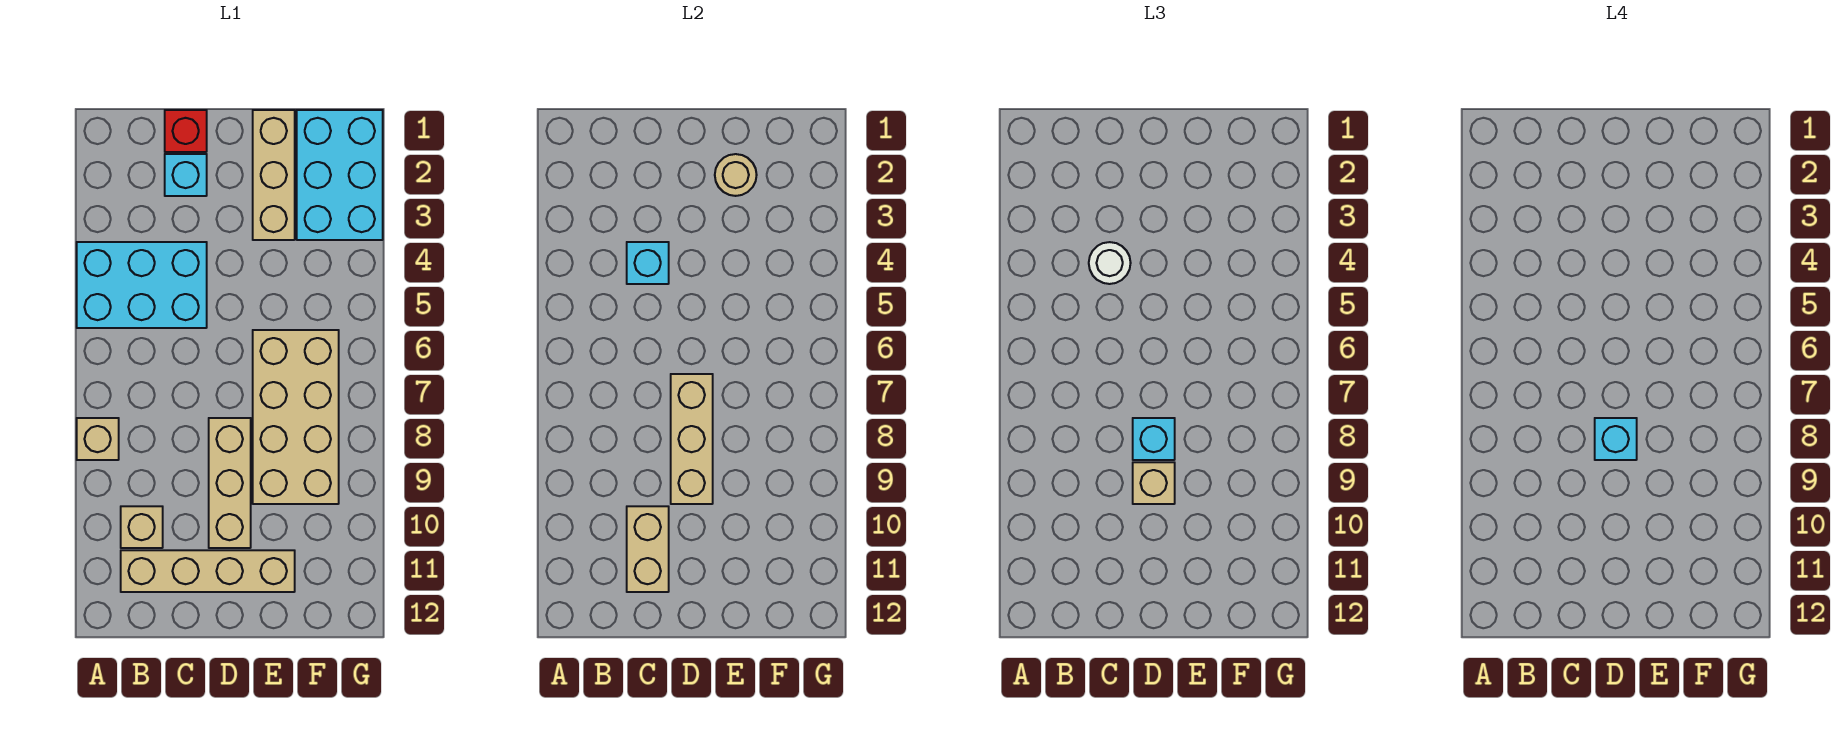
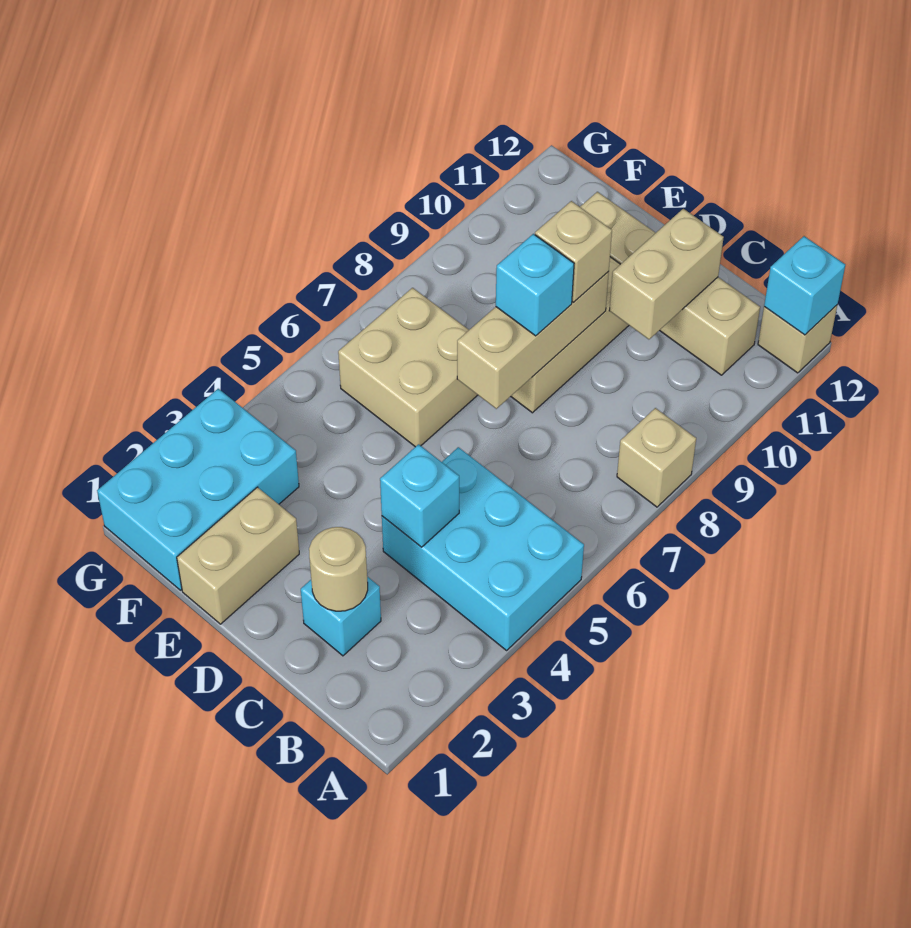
tan 1x1 brick [121,506,163,548] -> tan 1x1 brick moved to [758,305,837,373]
red 1x1 brick [165,110,207,152] -> none
white 1x1 round brick [1089,242,1131,284] -> none
cyan 1x1 brick [1595,418,1637,460] -> cyan 1x1 brick moved to [764,236,845,335]
tan 1x3 brick [253,110,295,240] -> tan 1x2 brick [177,487,299,624]
tan 1x1 round brick [715,154,757,196] -> tan 1x1 round brick moved to [309,527,368,611]
tan 2x4 brick [253,330,339,504] -> tan 2x2 brick [338,288,477,447]

